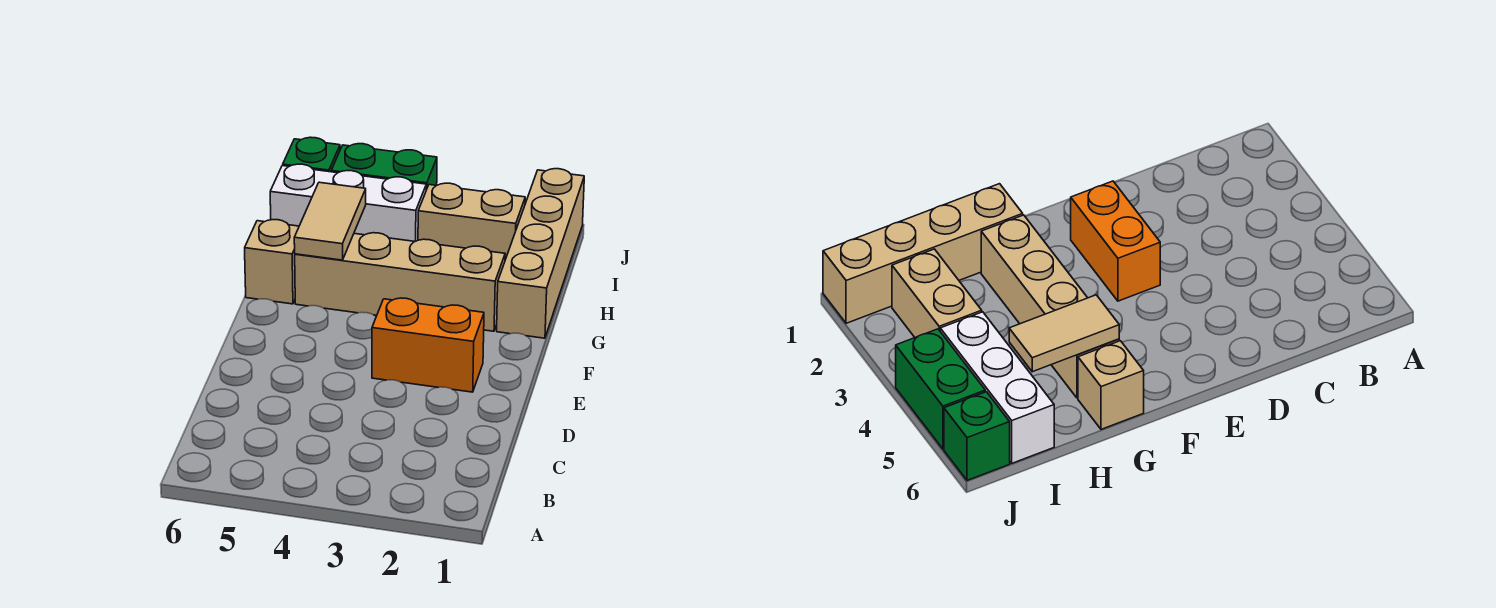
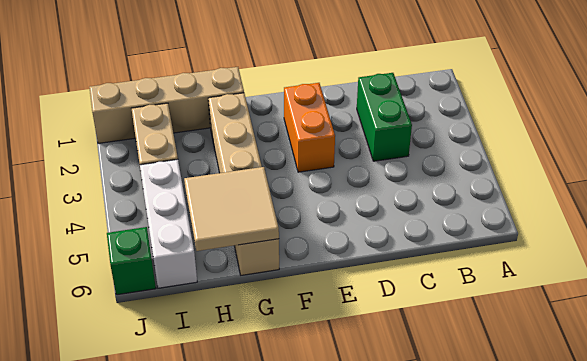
tan 1x2 tile [294,182,366,260] -> tan 2x2 tile [184,167,279,251]
green 1x2 brick [331,144,437,190] -> green 1x2 brick moved to [357,73,412,161]

